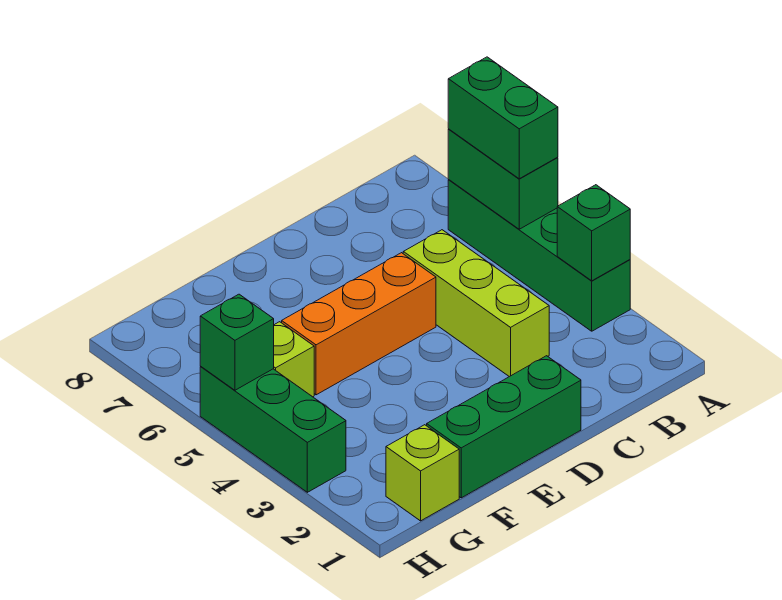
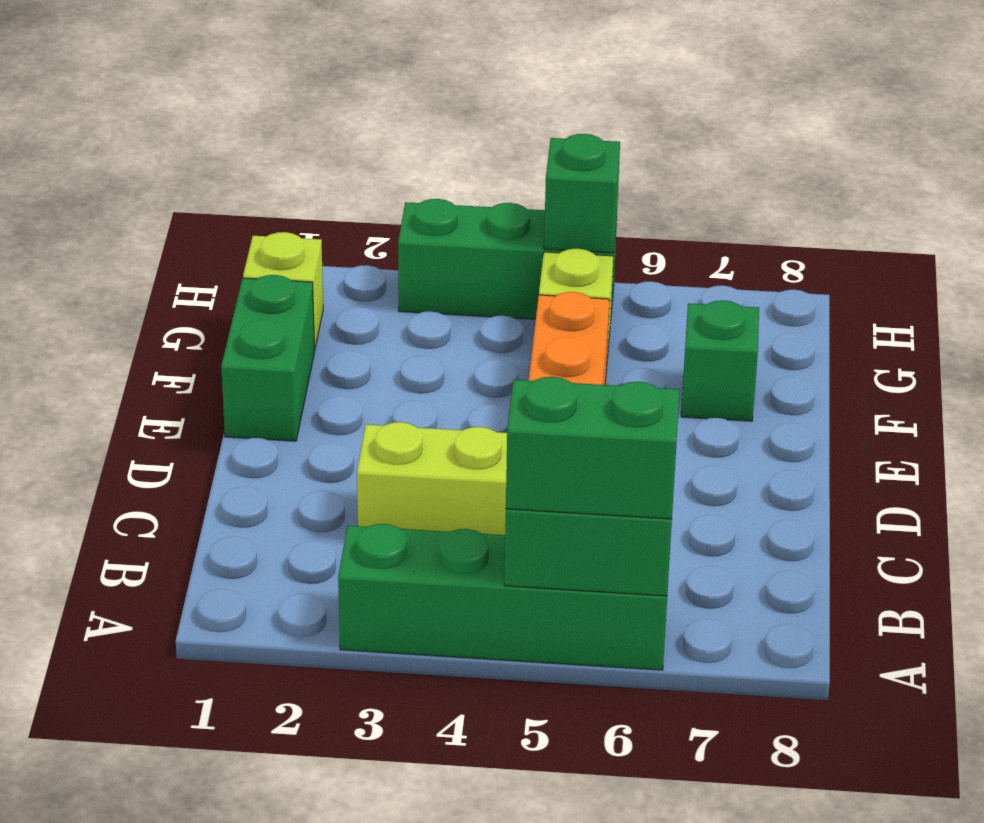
green 1x1 brick [557,185,630,281] -> green 1x1 brick moved to [681,300,759,421]
green 1x3 brick [427,356,581,498] -> green 1x2 brick [221,275,315,441]

